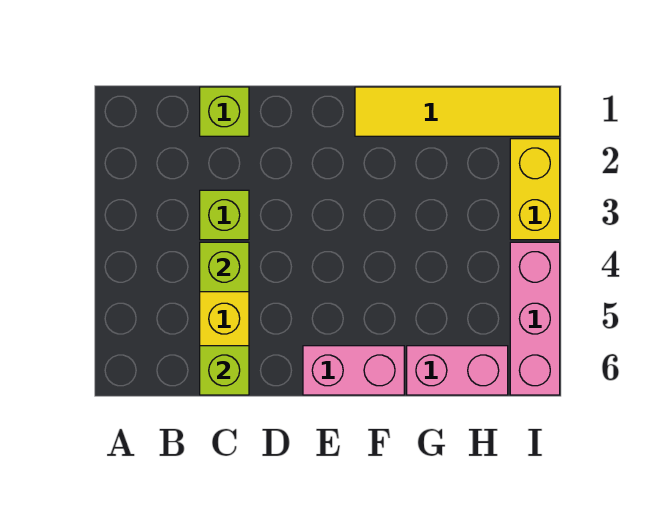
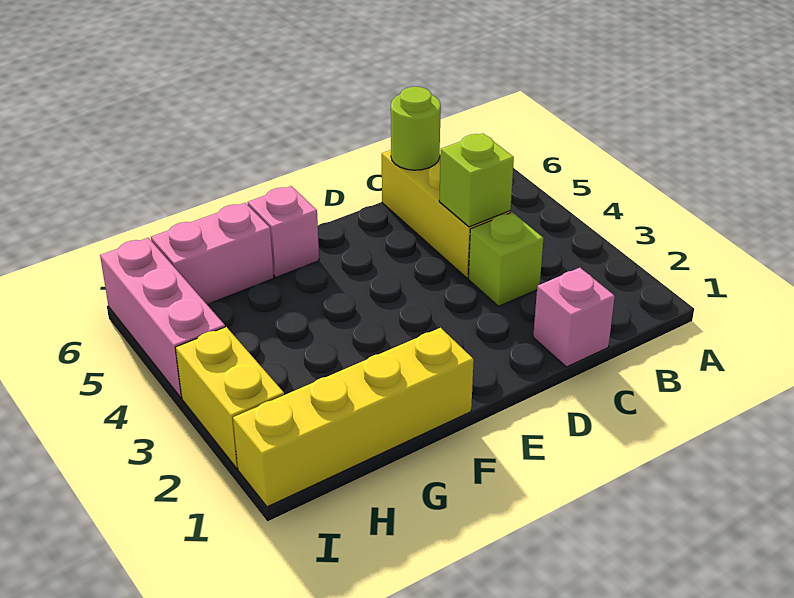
lime 1x1 brick [200,87,249,136] -> pink 1x1 brick [533,268,615,367]
lime 1x1 brick [200,346,249,395] -> lime 1x1 round brick [391,87,441,170]
pink 1x2 brick [303,346,404,395] -> pink 1x1 brick [248,186,319,277]
yellow 1x4 tile [355,87,560,136] -> yellow 1x4 brick [233,328,474,507]

